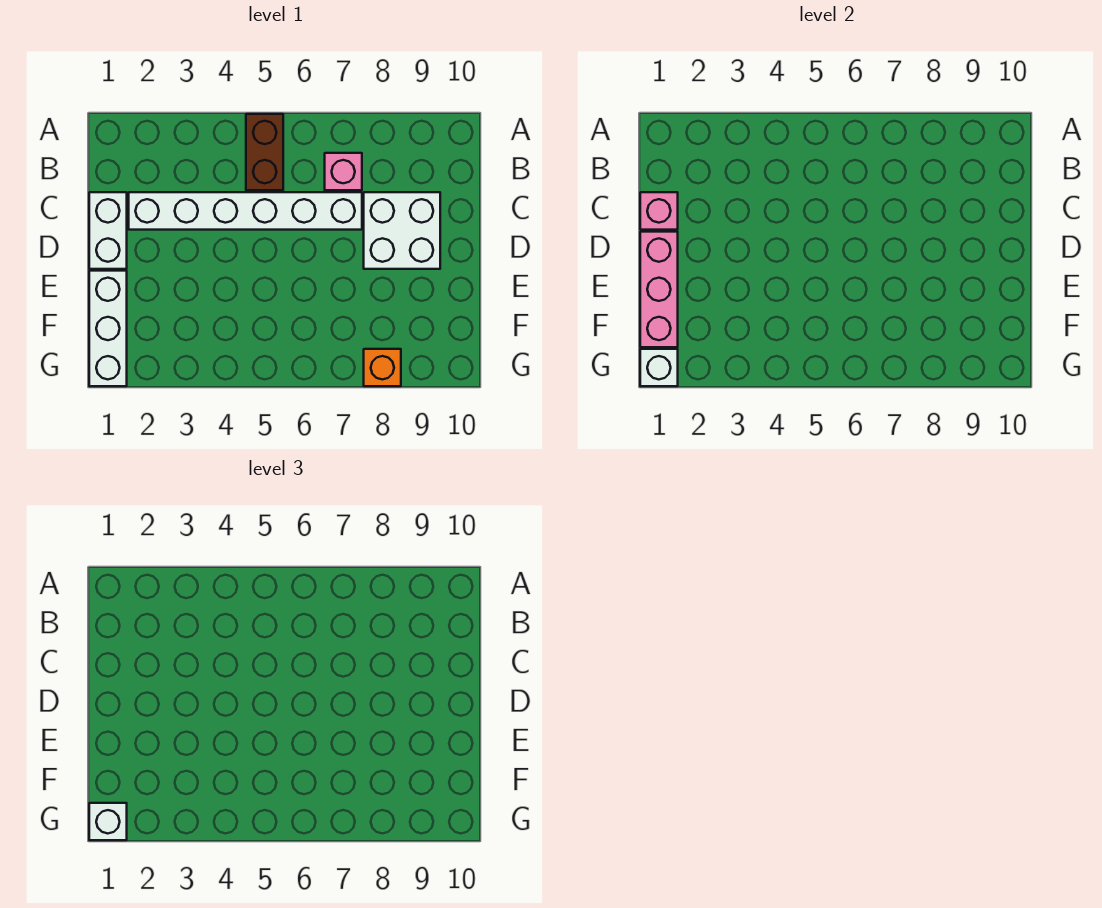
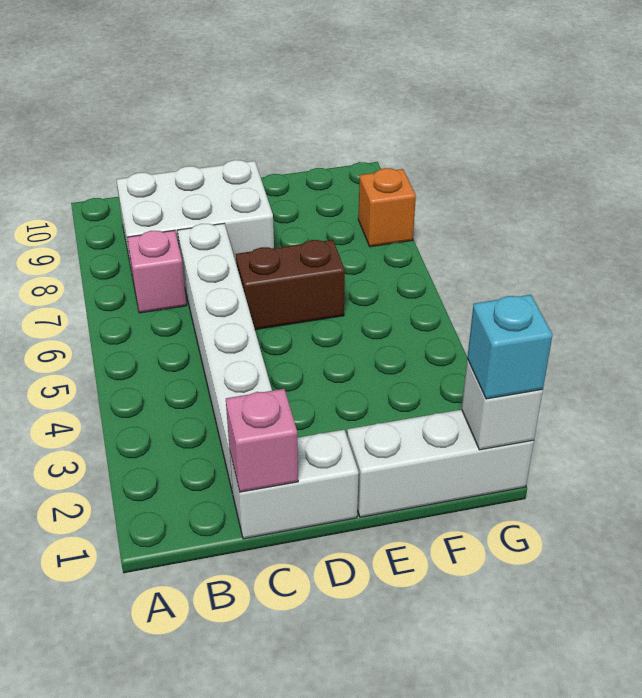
brown 1x2 brick [246,114,283,190] -> brown 1x2 brick moved to [236,240,345,330]
white 2x2 brick [364,192,440,269] -> white 2x3 brick [116,160,274,277]
pink 1x3 brick [640,232,678,347] -> none
white 1x1 brick [89,803,127,840] -> cyan 1x1 brick [467,295,552,399]

